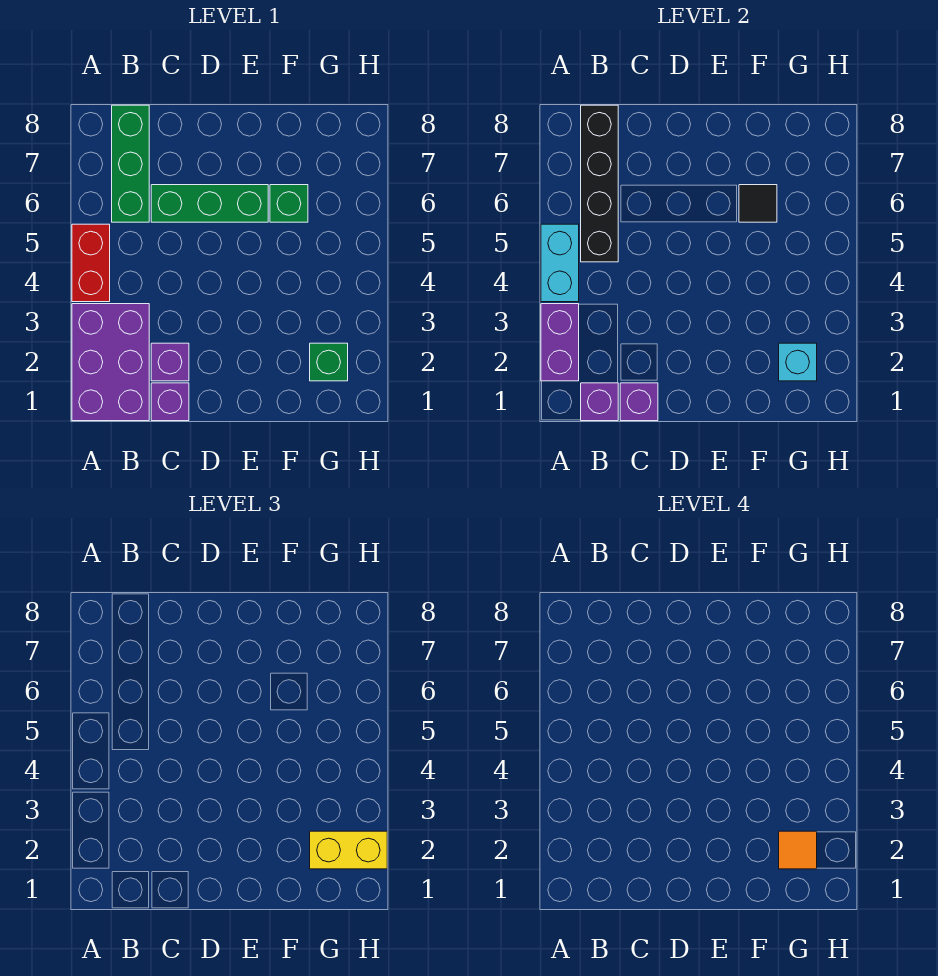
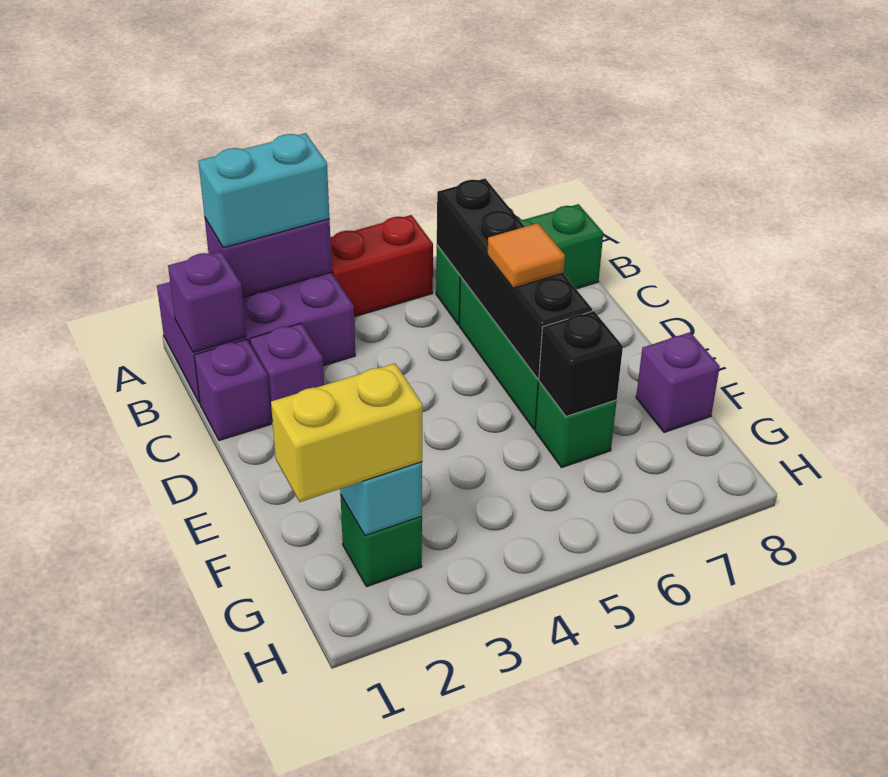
cyan 1x2 brick [541,224,579,302] -> cyan 1x2 brick moved to [199,133,329,248]
black 1x4 brick [581,105,618,262] -> black 1x4 brick turned to [437,179,592,378]
purple 1x1 brick [620,383,658,421] -> purple 1x1 brick moved to [636,332,720,432]
black 1x1 tile [739,185,777,222] -> black 1x1 brick [539,311,623,416]
yellow 1x2 brick [310,831,387,869] -> yellow 1x2 brick turned to [271,363,422,502]
orange 1x1 tile [779,831,817,869] -> orange 1x1 tile moved to [487,223,565,288]

